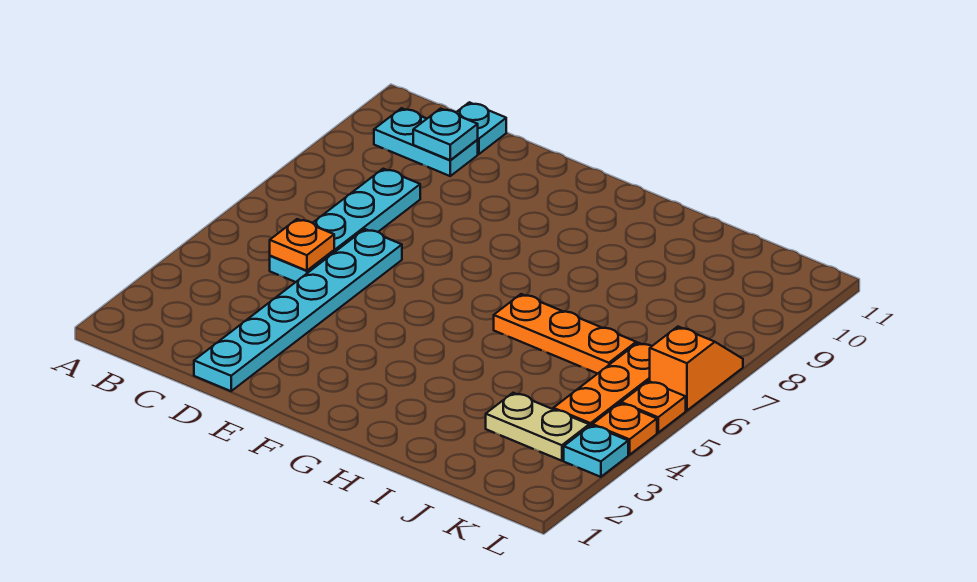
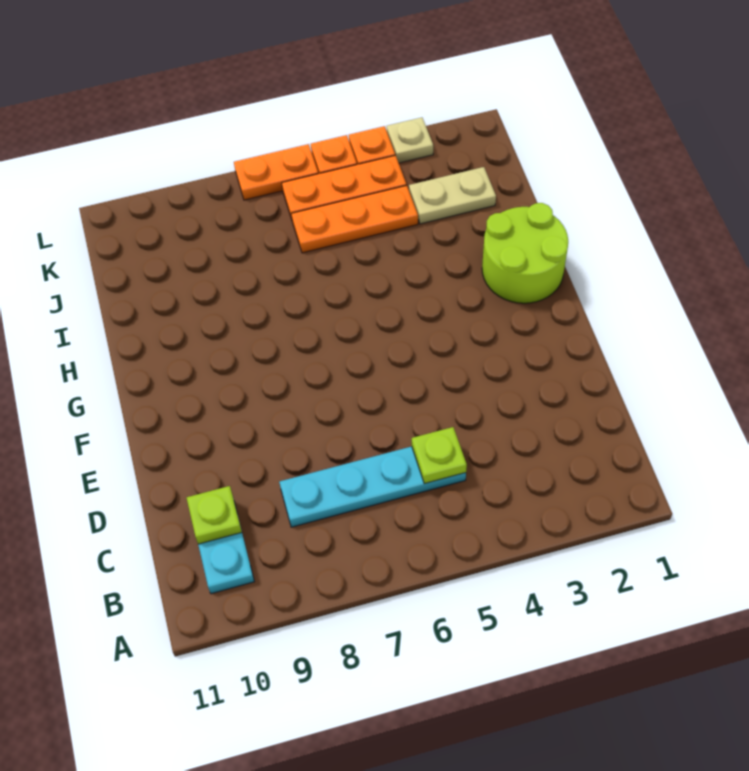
orange 1x1 plate [270,219,334,271] -> lime 1x1 plate [412,427,467,484]
cyan 1x1 plate [413,109,478,160] -> lime 1x1 plate [187,486,242,544]
cyan 1x1 plate [456,102,506,154] -> none
cyan 1x6 plate [194,229,402,391] -> none
none -> lime 2x2 round brick [482,203,568,303]
orange 1x3 plate [494,294,636,374] -> orange 1x3 plate turned to [291,185,418,253]
tan 1x2 plate [486,393,589,461] -> tan 1x2 plate turned to [409,167,496,224]
cyan 1x1 plate [564,425,628,477] -> tan 1x1 plate [387,117,433,163]
orange 1x2 slope [650,327,743,411] -> orange 1x2 plate [234,144,318,200]

